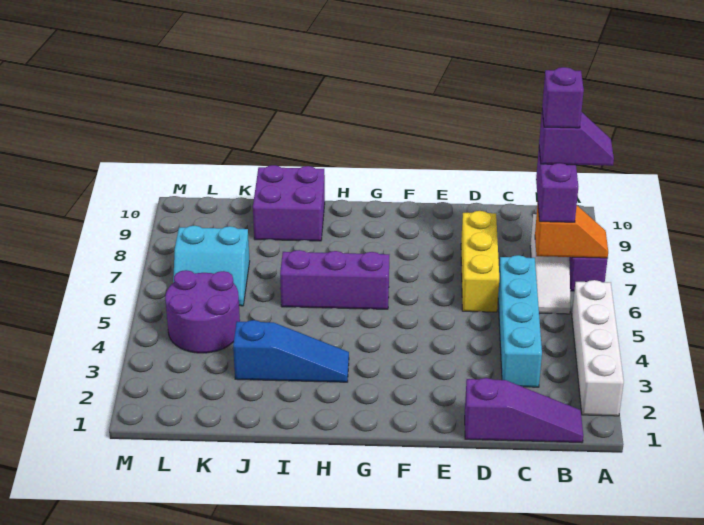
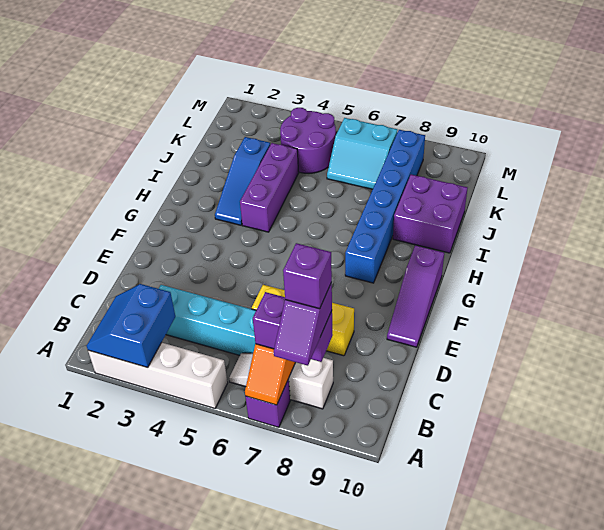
none -> blue 2x2 slope [87,284,175,367]
purple 1x3 slope [465,378,583,443] -> purple 1x3 slope moved to [387,245,444,347]
purple 1x3 brick [280,250,389,309] -> purple 1x3 brick moved to [240,143,299,232]
none -> blue 1x6 brick [345,130,425,283]
cyan 2x2 slope [173,226,250,306] -> cyan 2x2 slope turned to [327,118,397,189]

